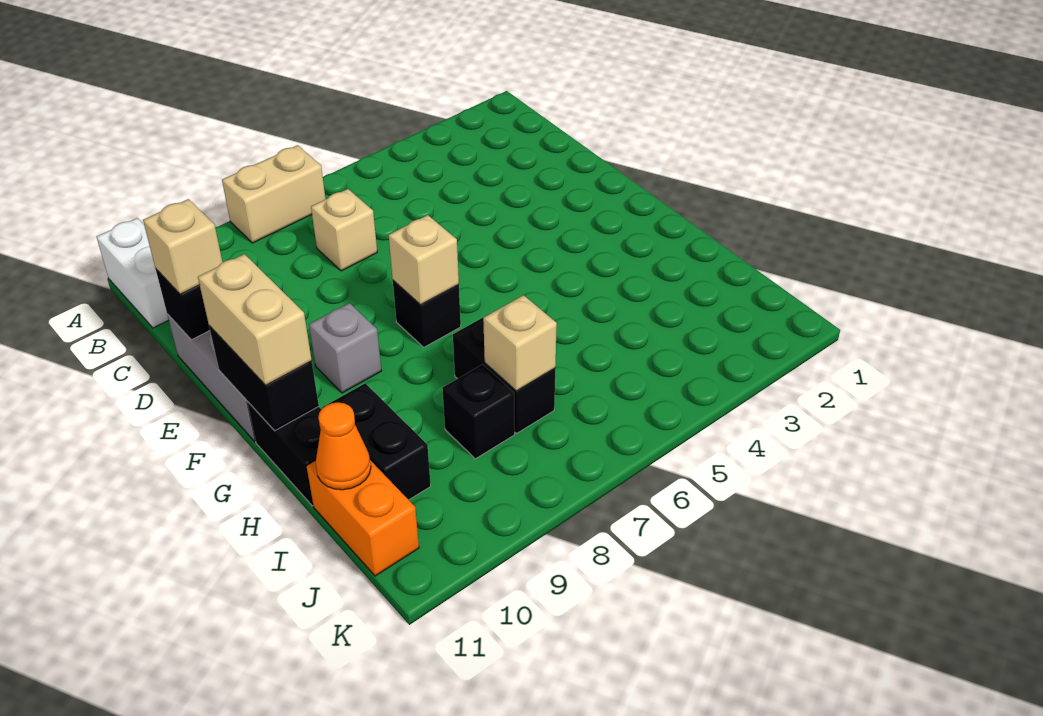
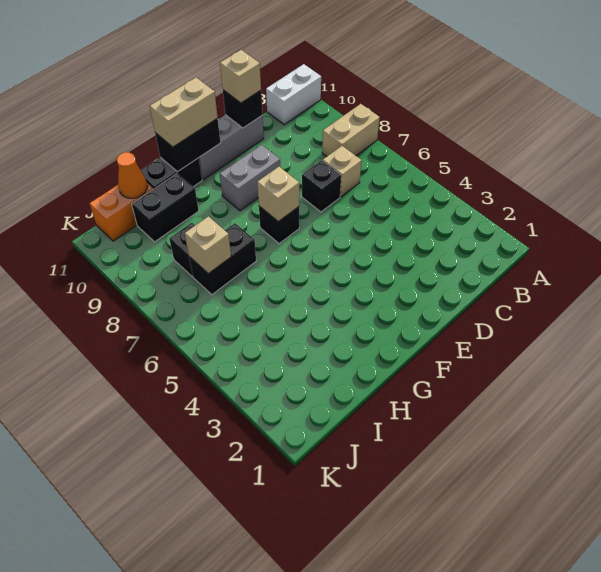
tan 1x2 brick [222,145,326,243] -> tan 1x2 brick turned to [322,104,380,157]
none -> black 1x1 brick [302,160,341,212]
grey 1x1 brick [309,303,381,393] -> grey 1x2 brick [220,145,280,211]

